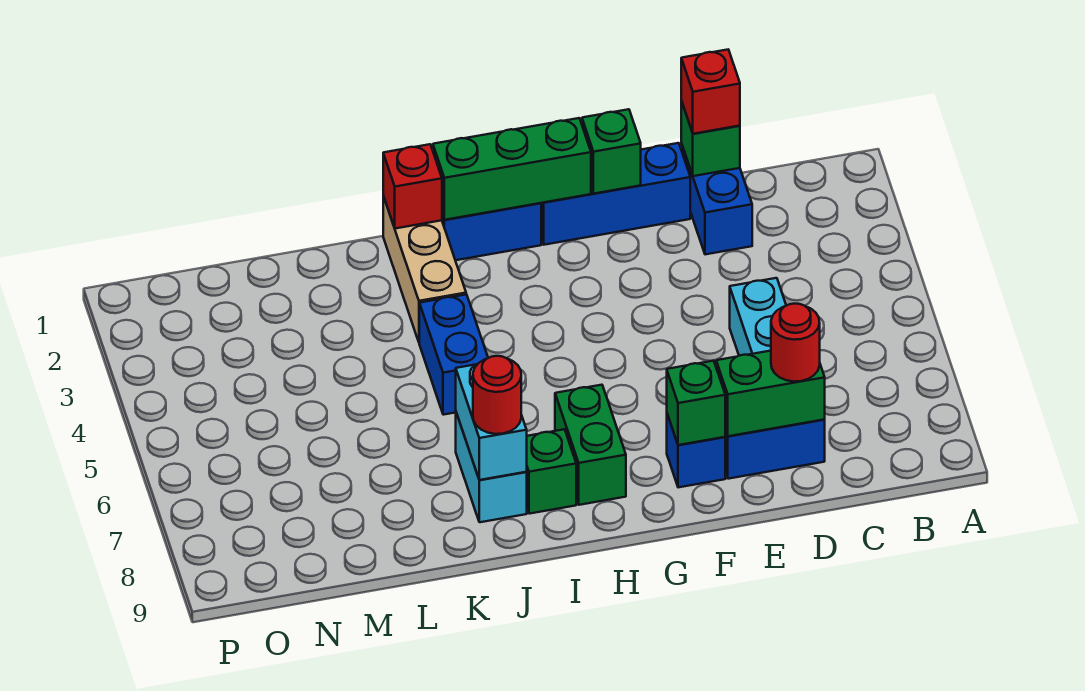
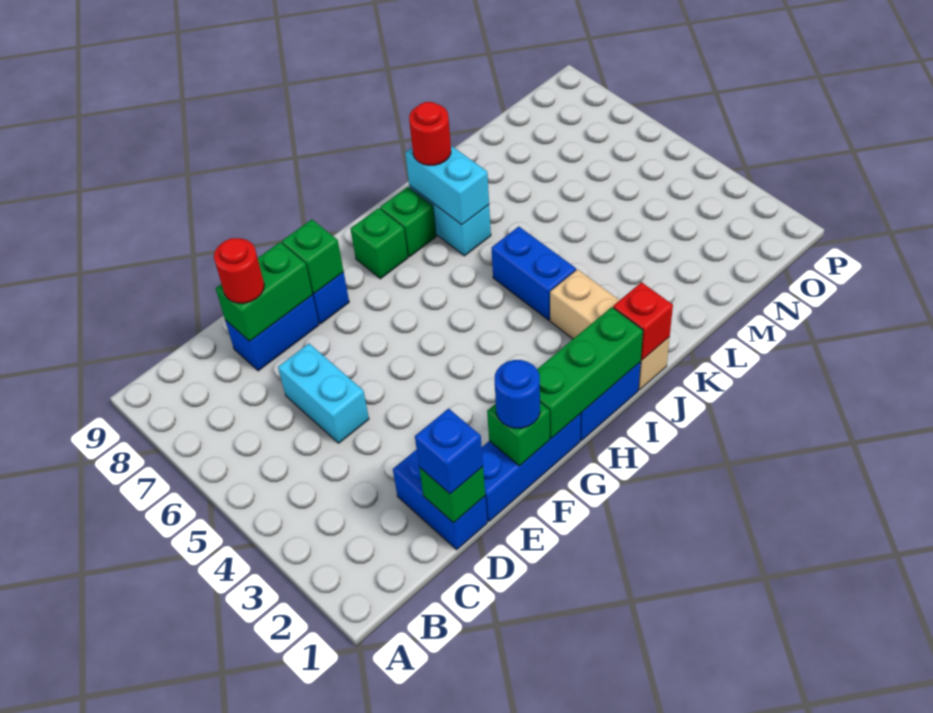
red 1x1 brick [681,50,740,134] -> blue 1x1 brick [415,409,483,494]
none -> blue 1x1 round brick [495,360,540,428]
green 1x2 brick [555,385,626,505] -> green 1x1 brick [351,208,408,279]

